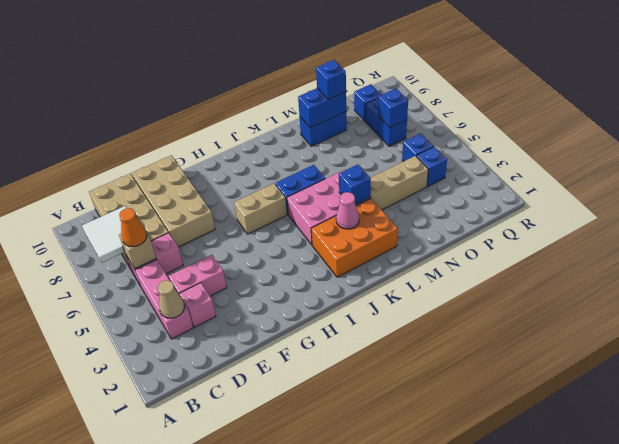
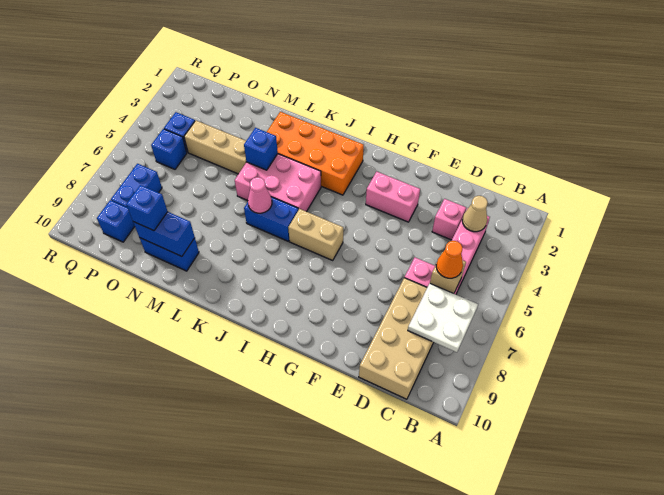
white 2x2 tile [82,206,127,263] -> white 2x2 plate [408,284,478,352]
pink 1x2 brick [169,255,227,296] -> pink 1x2 brick moved to [366,171,420,222]
tan 2x4 brick [132,155,215,247] -> none
orange 2x3 brick [311,198,398,277] -> orange 2x4 brick [267,112,364,195]
pink 1x1 cone [336,192,359,229] -> pink 1x1 cone moved to [248,177,272,213]
blue 1x1 brick [378,89,408,128] -> none

